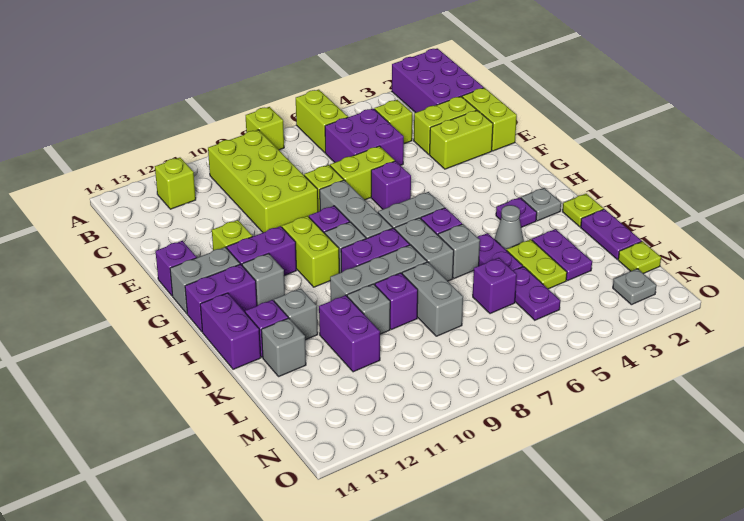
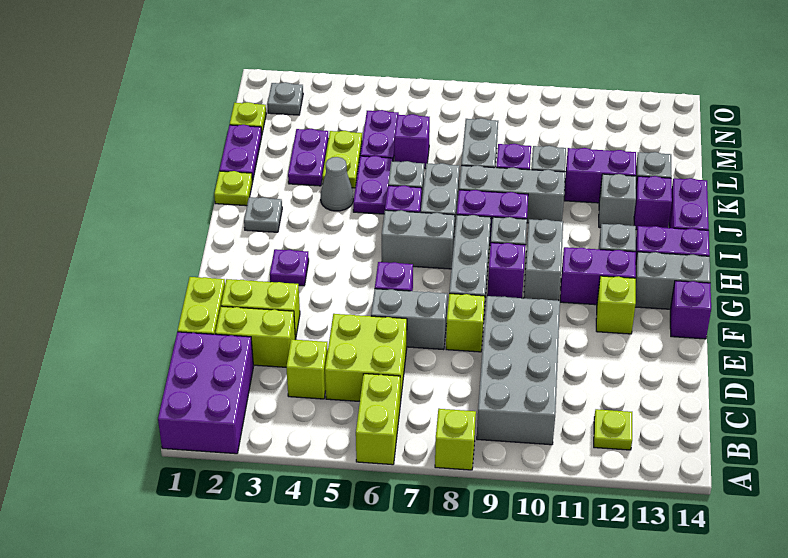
lime 2x4 brick [208,130,318,233] -> grey 2x4 brick [477,296,560,445]
lime 1x1 brick [155,158,196,209] -> lime 1x1 plate [594,409,632,450]
purple 2x2 brick [325,109,404,165] -> lime 2x2 brick [325,314,407,404]
lime 1x2 brick [330,146,395,200] -> grey 1x2 brick [371,289,447,350]
lime 1x2 brick [282,216,339,287] -> grey 1x2 brick [524,219,563,301]
purple 1x1 plate [496,197,537,227] -> purple 1x1 plate moved to [270,249,309,286]
purple 1x2 brick [319,295,380,372] -> purple 1x2 brick turned to [564,148,636,203]

